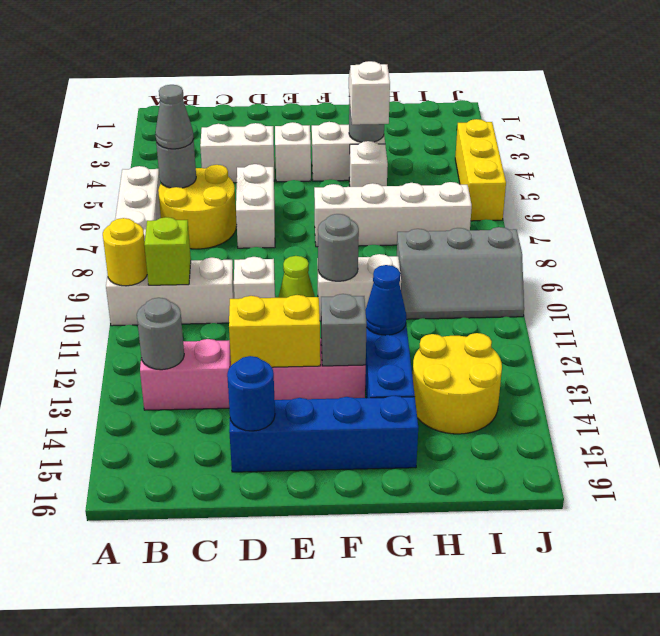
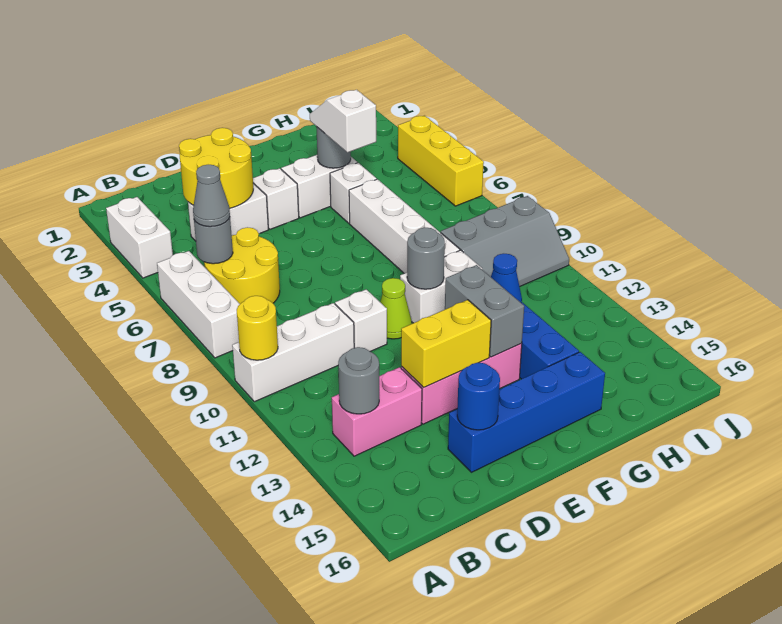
lime 1x1 brick [144,217,191,285] -> none
white 1x2 brick [236,164,275,248] -> white 1x2 brick moved to [106,197,173,278]
white 1x4 brick [314,182,472,247] -> white 1x4 brick turned to [349,179,460,273]
grey 1x1 brick [321,294,367,366] -> grey 1x2 brick [445,265,524,357]
yellow 2x2 round brick [413,333,502,434] -> yellow 2x2 round brick moved to [179,128,253,208]

